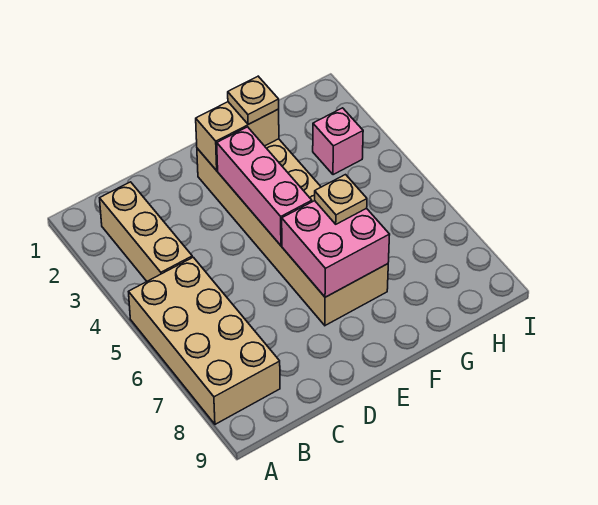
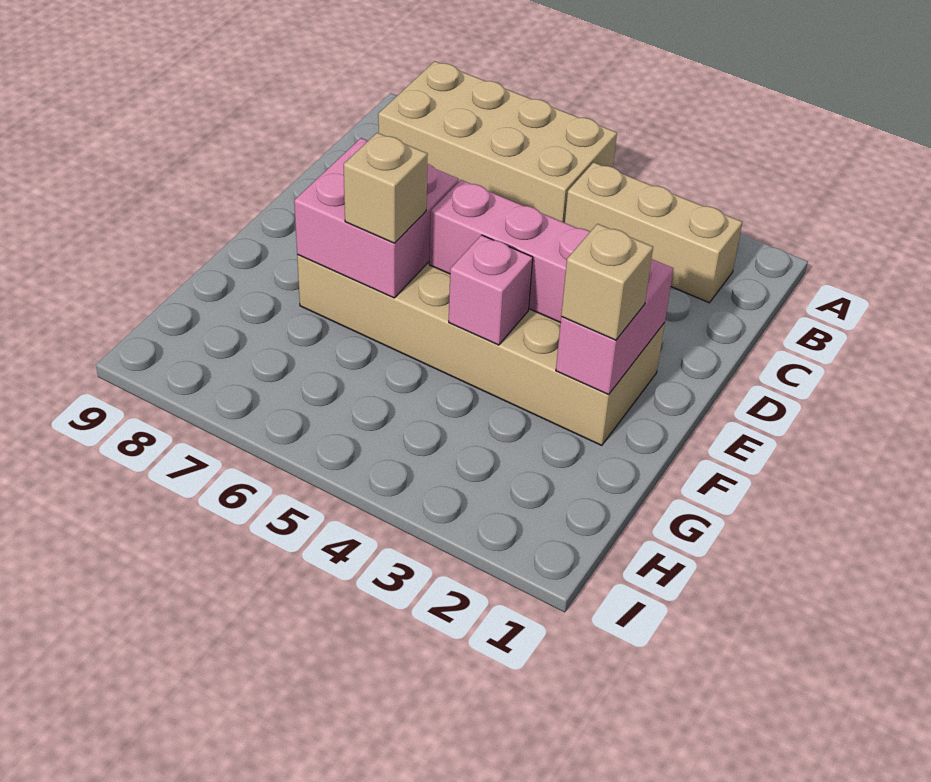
tan 1x2 brick [196,102,279,171] -> pink 1x2 brick [556,259,673,394]
tan 1x1 plate [228,76,279,124] -> tan 1x1 brick [561,224,653,340]
tan 1x1 plate [315,175,367,224] -> tan 1x1 brick [344,133,428,243]
pink 1x1 brick [313,108,363,175] -> pink 1x1 brick moved to [449,235,533,345]

